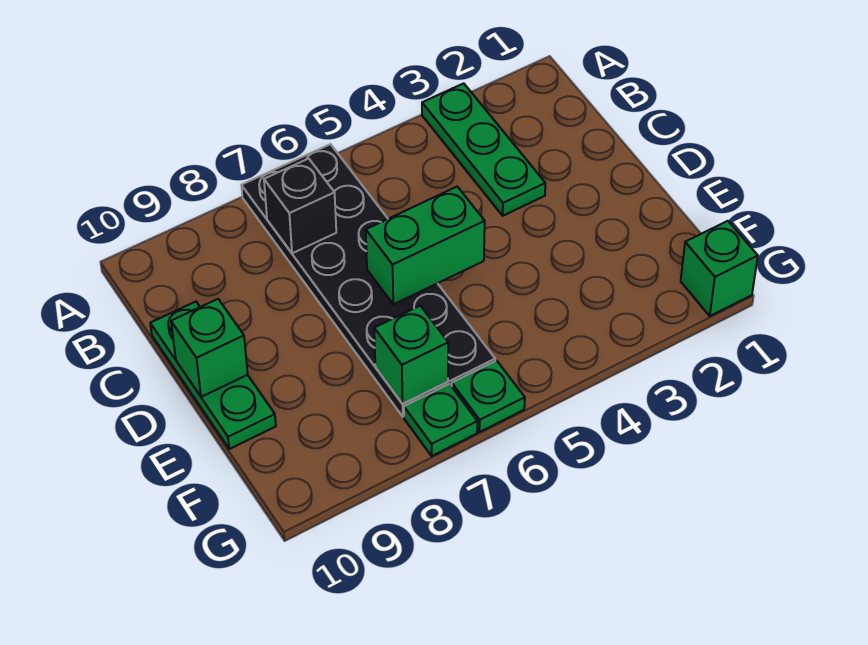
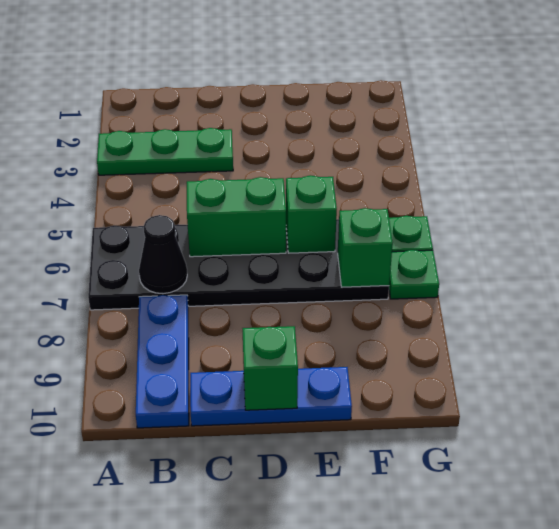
black 1x1 brick [264,159,336,253] -> black 1x1 cone [139,215,187,294]
none -> blue 1x3 plate [136,295,189,428]
green 1x3 plate [150,302,276,449] -> blue 1x3 plate [190,367,352,426]
green 1x2 brick [366,187,485,304] -> green 1x2 brick turned to [187,177,286,257]
green 1x1 brick [681,221,758,316] -> green 1x1 brick moved to [286,175,337,253]

